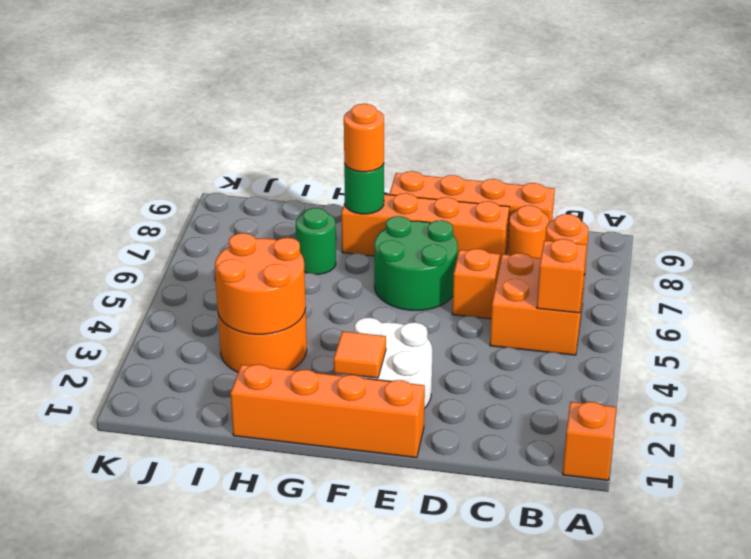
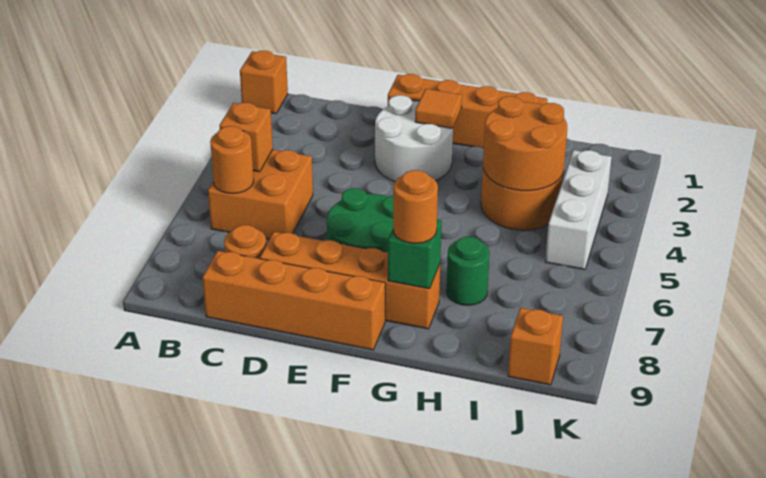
orange 1x1 brick [452,249,500,319] -> orange 1x1 brick moved to [508,308,563,385]
green 1x1 round brick [344,163,384,214] -> green 1x1 brick [388,220,442,289]
none -> white 1x3 brick [545,150,612,270]

